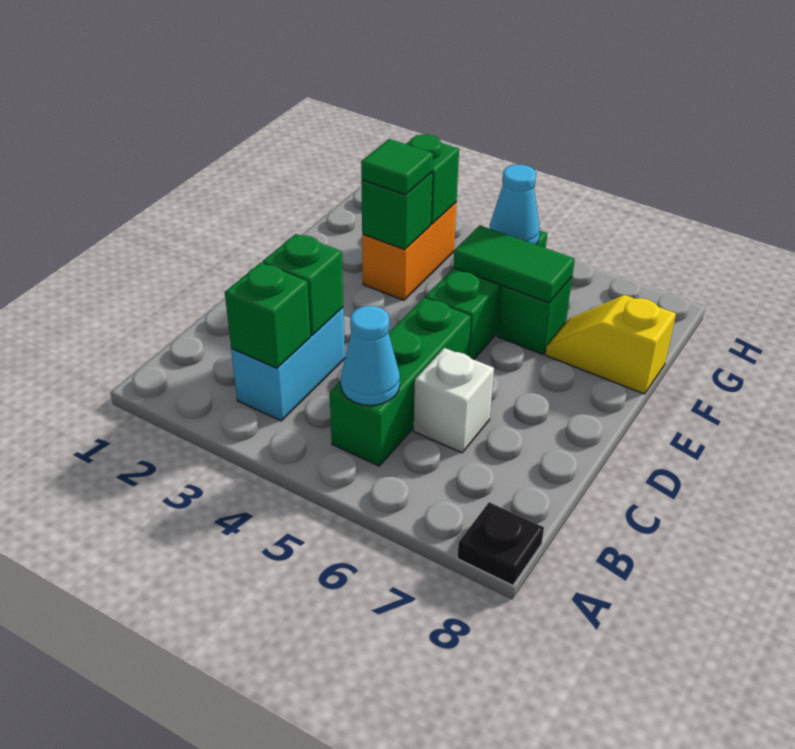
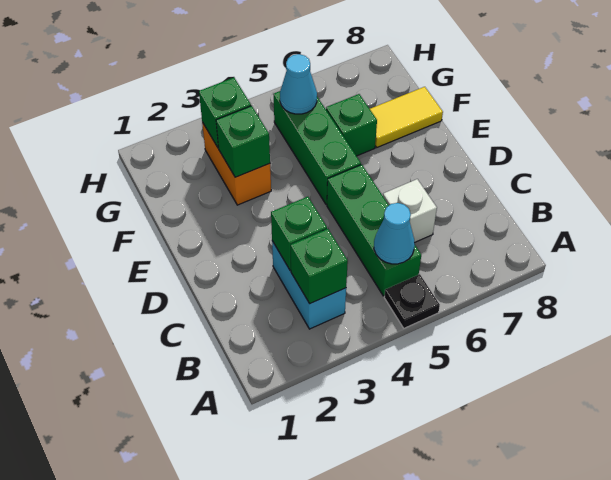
black 1x1 plate [457,502,544,585] -> black 1x1 plate moved to [384,274,440,328]
green 1x1 tile [361,139,433,195] -> none
green 1x2 tile [453,225,575,303] -> none
yellow 1x2 slope [545,295,676,394] -> yellow 1x2 tile [370,87,443,147]

